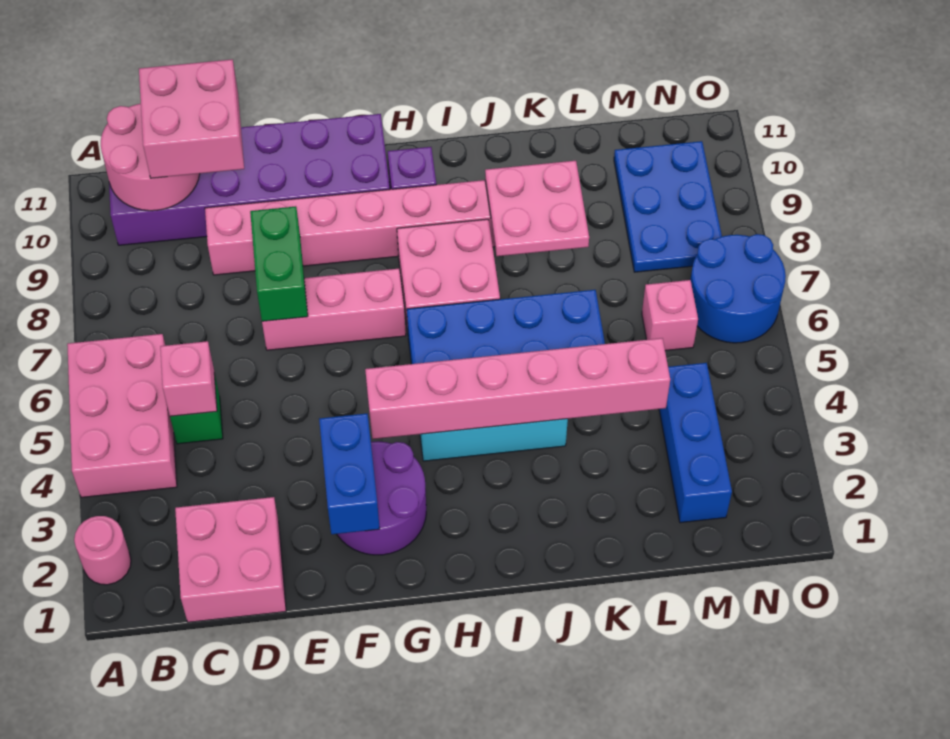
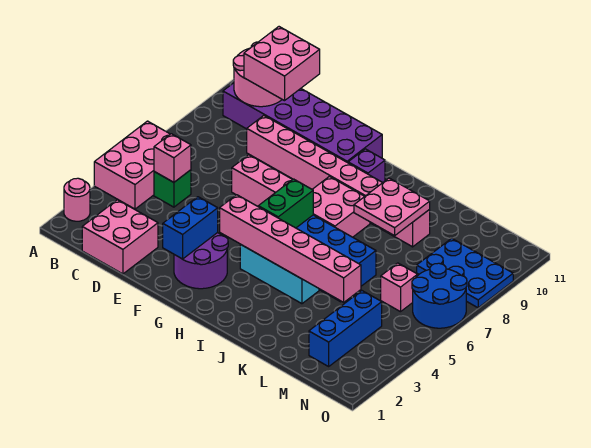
green 1x2 brick [250,206,308,321] -> green 1x2 brick moved to [258,179,313,228]
blue 2x3 plate [614,141,722,272] -> blue 2x3 plate turned to [417,238,513,308]

